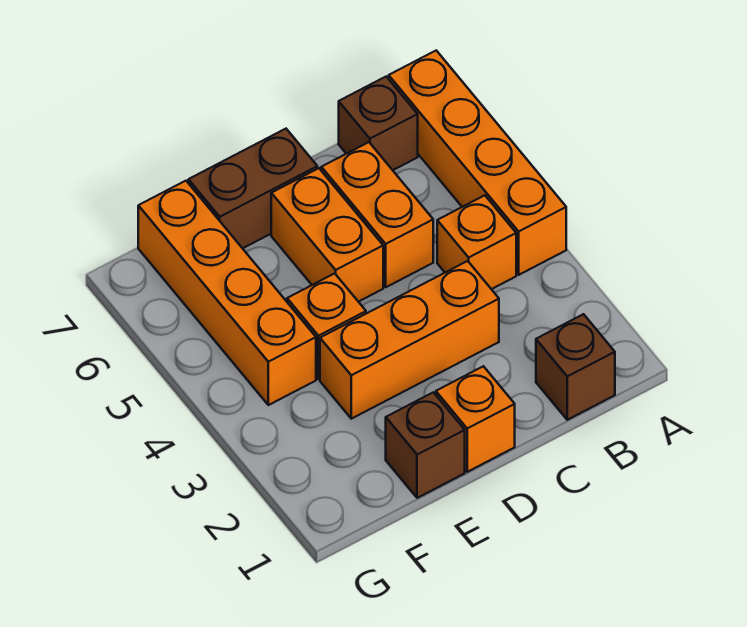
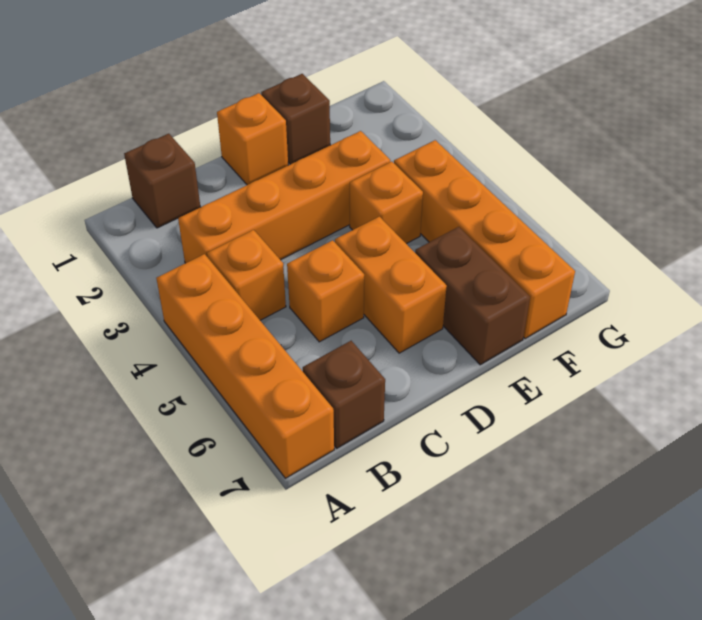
orange 1x3 brick [320,261,499,419] -> orange 1x4 brick [178,131,390,263]
orange 1x2 brick [321,142,433,287] -> orange 1x1 brick [287,240,364,342]
brown 1x2 brick [188,129,317,248] -> brown 1x2 brick turned to [415,227,530,365]

